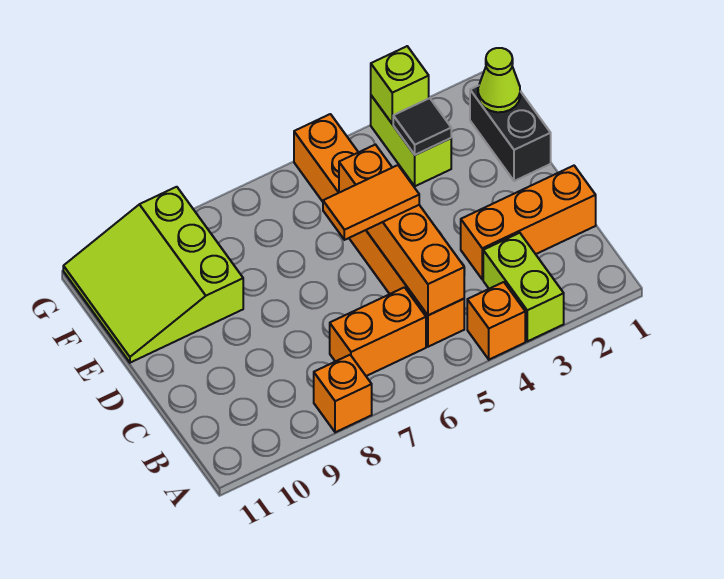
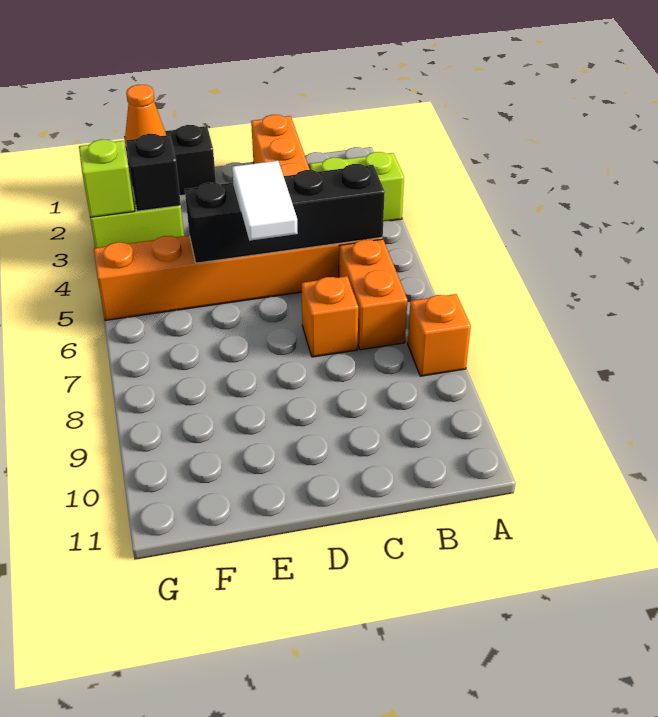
orange 1x1 brick [467,282,525,360] -> orange 1x1 brick moved to [301,276,358,357]
orange 1x4 brick [339,145,464,315] -> black 1x4 brick [185,164,385,263]
orange 1x2 tile [323,165,419,240] -> white 1x2 tile [232,161,298,241]
lime 3x3 slope [63,187,243,363] -> none
lime 1x1 cone [478,48,520,112] -> orange 1x1 cone [125,85,166,148]
black 1x1 tile [393,98,451,155] -> black 1x1 brick [126,134,181,211]

